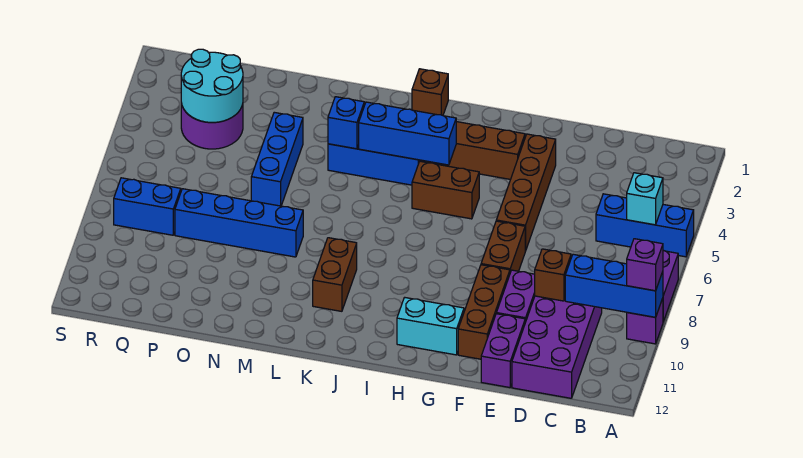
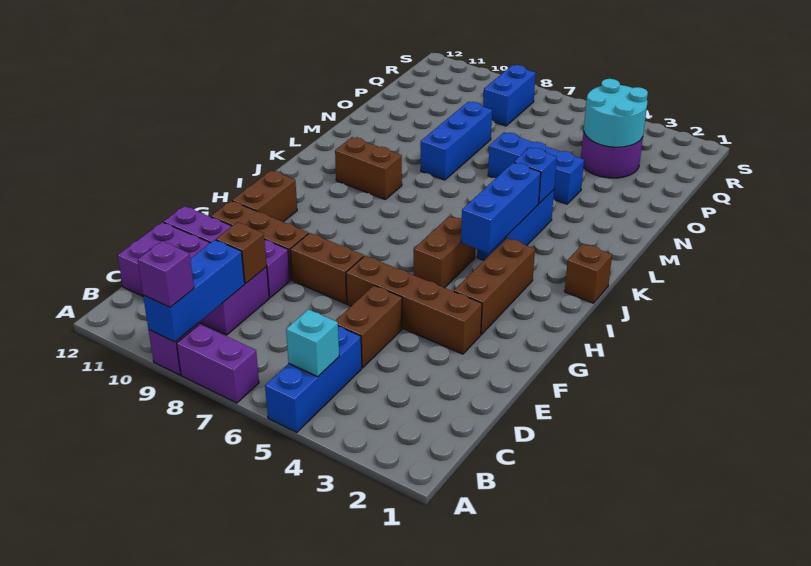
none -> brown 1x2 brick [336,286,402,368]
cyan 1x2 brick [397,297,464,355] -> brown 1x2 brick [232,170,297,222]
blue 1x4 brick [175,189,303,257] -> blue 1x3 brick [421,102,492,180]

